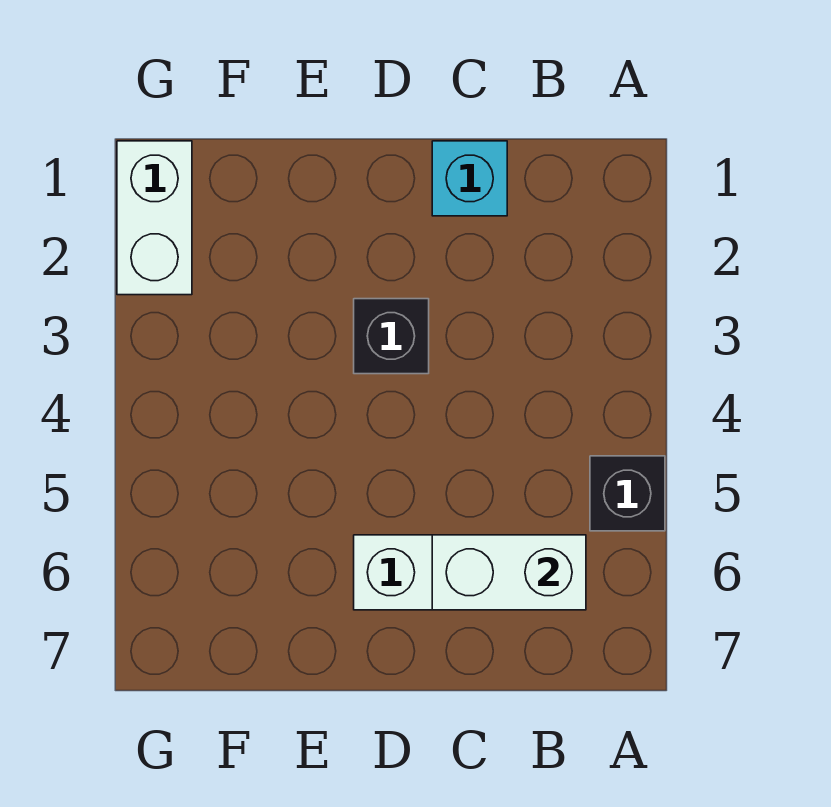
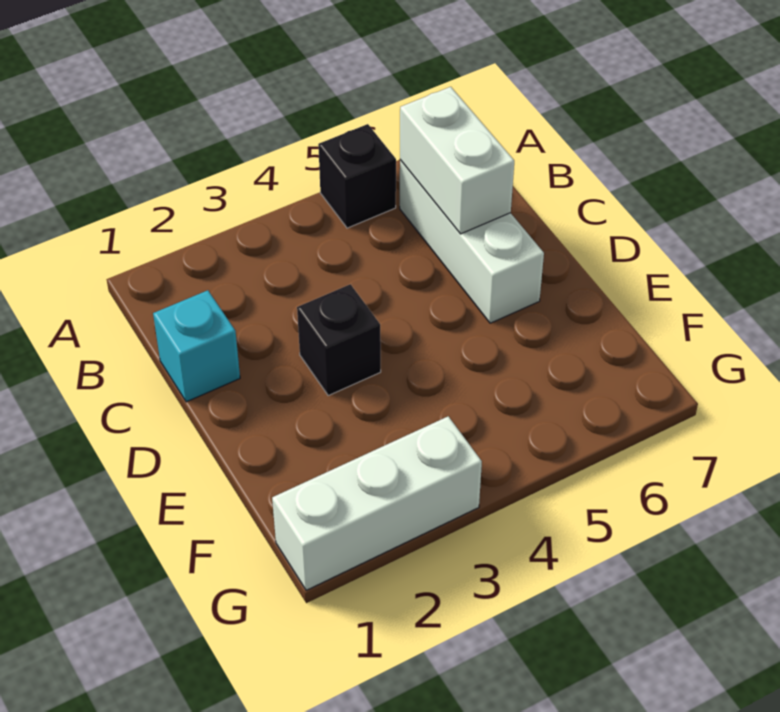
white 1x2 brick [117,141,192,295] -> white 1x3 brick [272,416,482,590]

